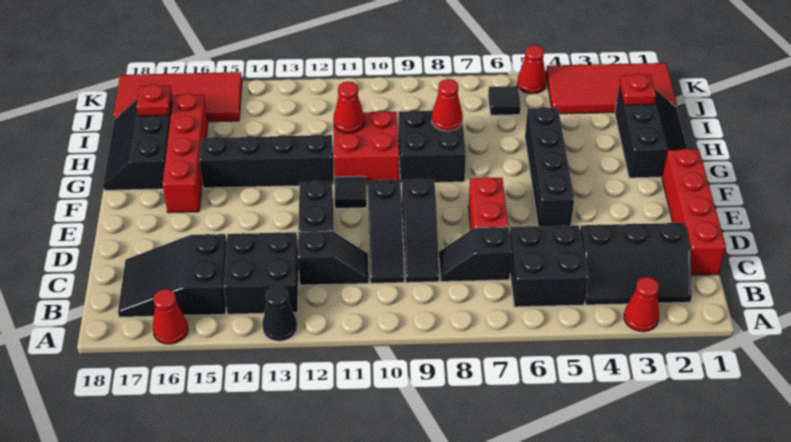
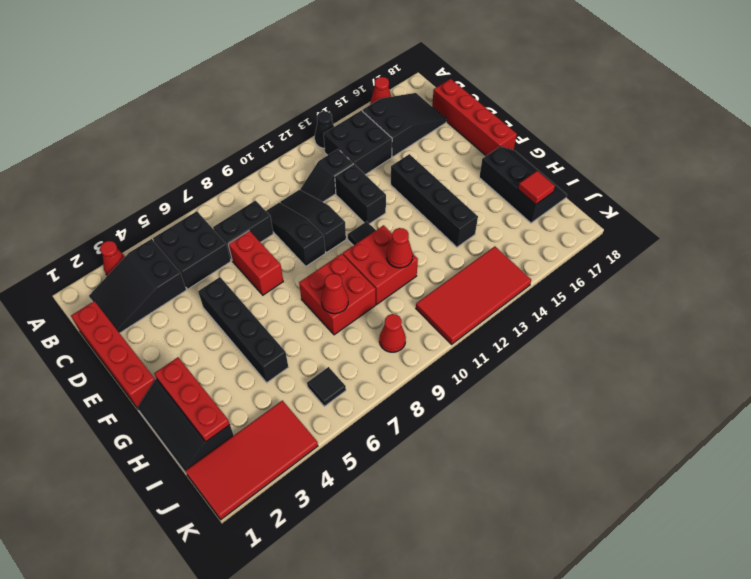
black 2x3 slope [580,223,692,305] -> black 2x3 slope turned to [89,239,186,333]
black 1x2 slope [439,227,512,282] -> black 1x2 brick [213,201,273,260]
red 1x4 brick [162,93,208,213] -> red 1x4 brick moved to [432,79,517,156]
black 2x2 brick [398,110,466,183] -> red 2x2 brick [299,254,376,335]
black 1x4 brick [199,134,333,188] -> black 1x4 brick turned to [391,154,478,247]
red 1x1 plate [619,74,656,105] -> red 1x3 plate [154,357,230,442]
red 1x1 plate [137,84,172,116] -> red 1x1 tile [518,171,555,205]
red 2x4 tile [113,72,242,122] -> red 2x4 tile moved to [416,246,531,344]
red 1x1 cone [517,45,546,94] -> red 1x1 cone moved to [379,314,406,352]

